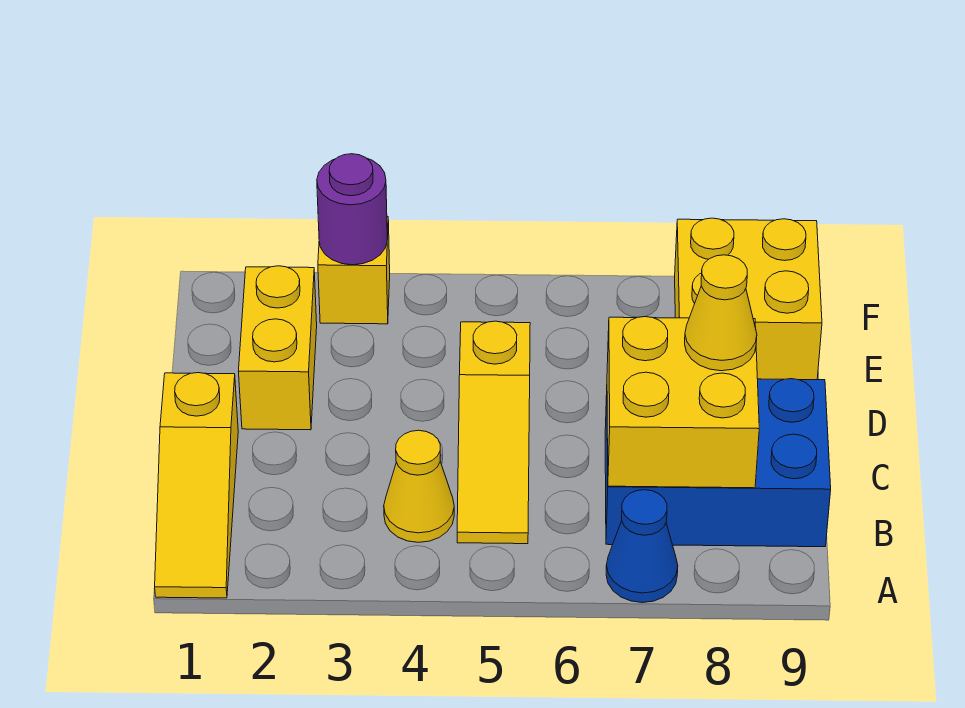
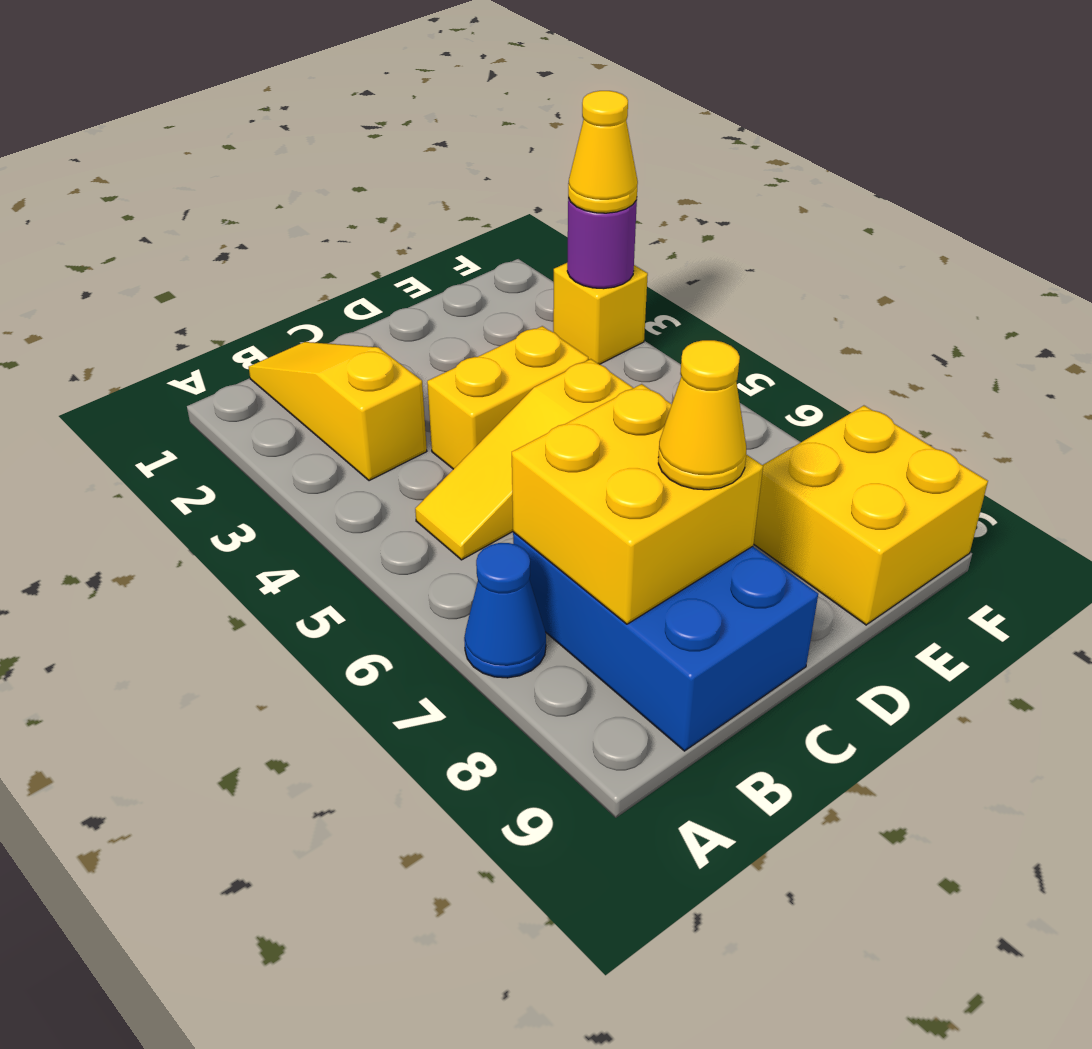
yellow 1x3 slope [155,373,238,598] -> yellow 1x3 slope turned to [249,342,427,481]
yellow 1x1 cone [384,430,454,542] -> yellow 1x1 cone moved to [568,91,638,213]
yellow 1x2 brick [239,266,317,430] -> yellow 1x2 brick moved to [427,326,588,469]

